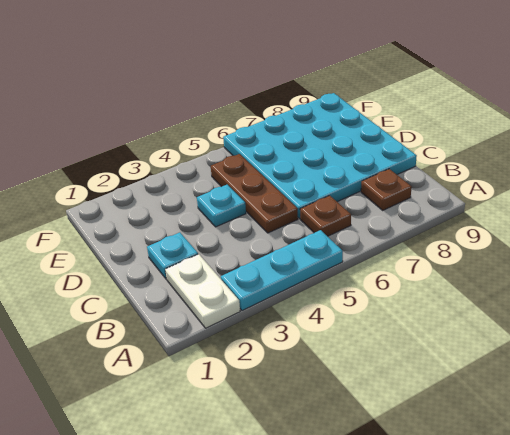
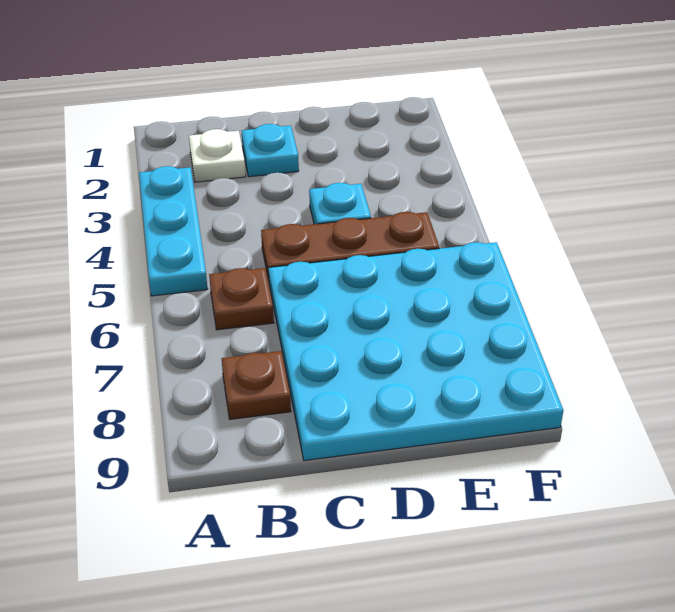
white 1x2 plate [165,254,240,328] -> white 1x1 plate [189,129,246,182]

